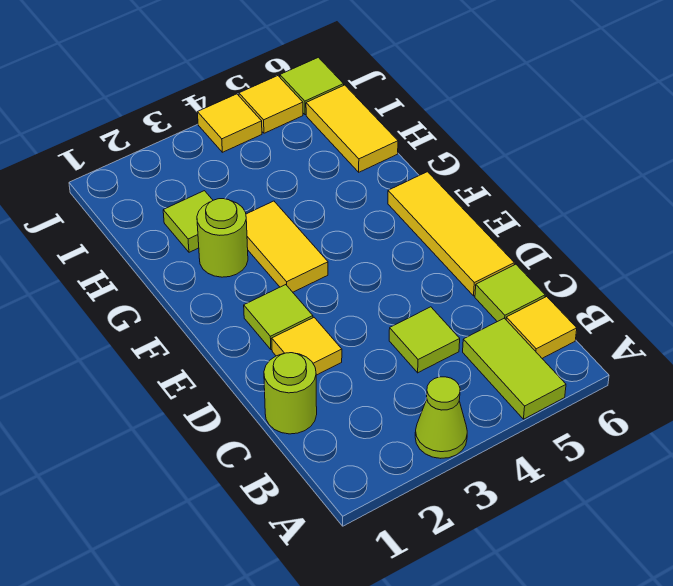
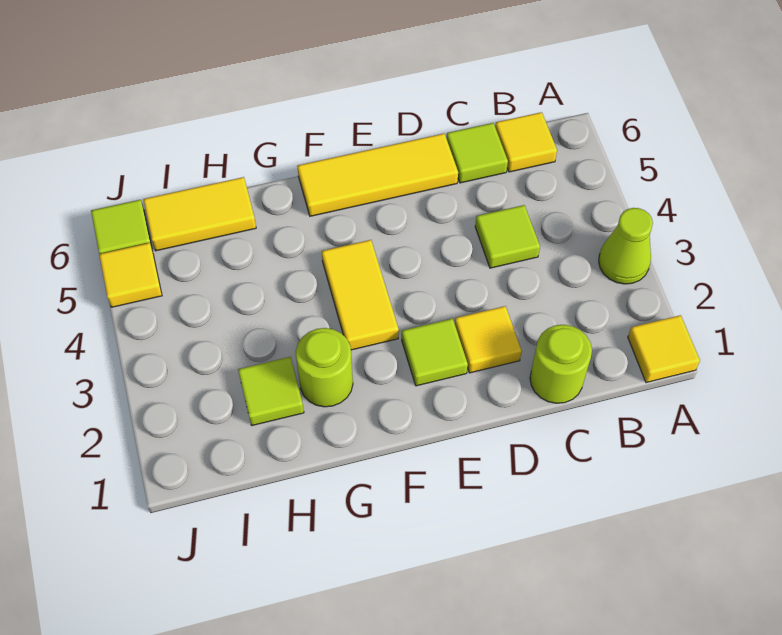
lime 1x2 tile [463,318,566,419] -> none
yellow 1x2 tile [246,201,328,292] -> yellow 1x2 tile turned to [322,240,399,350]
yellow 1x1 tile [197,94,262,152] -> yellow 1x1 tile moved to [628,315,700,383]

